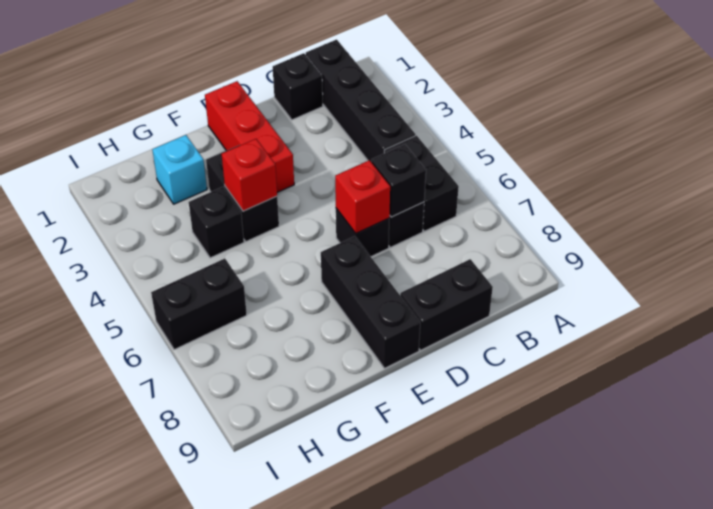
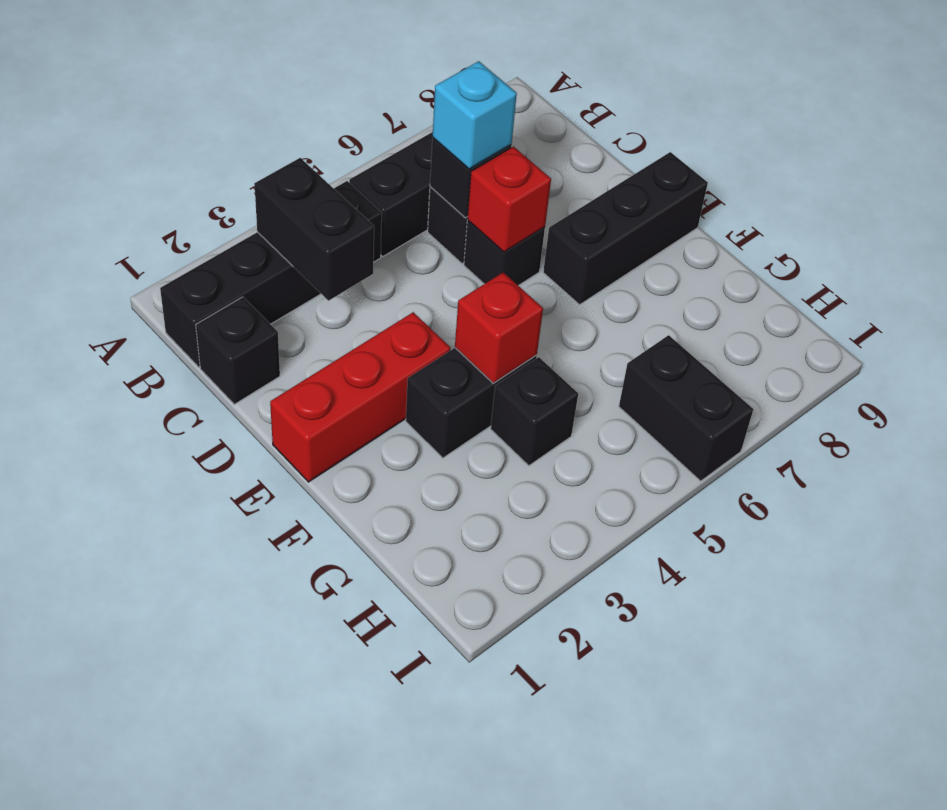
black 1x2 brick [400,259,493,350] -> black 1x2 brick moved to [254,158,374,301]
cyan 1x1 brick [152,135,207,204] -> cyan 1x1 brick moved to [433,61,517,169]

